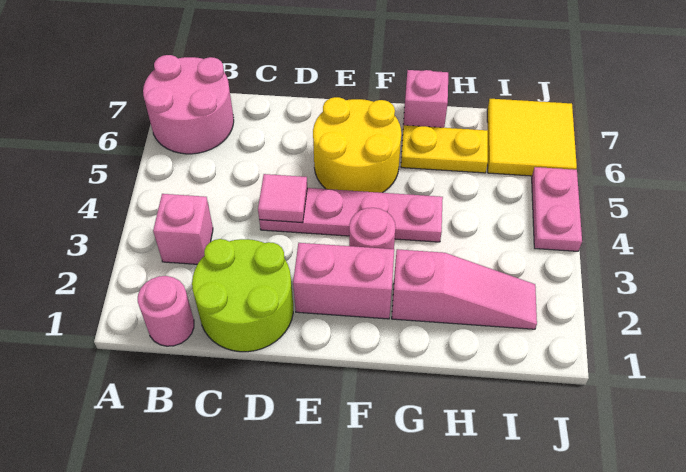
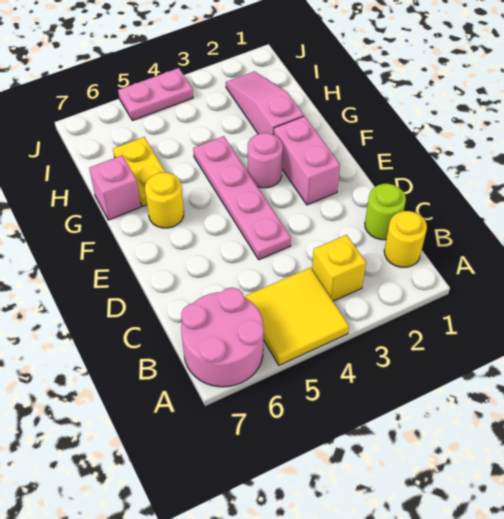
pink 1x1 round brick [138,276,194,346] -> yellow 1x1 round brick [384,211,427,267]
pink 1x1 brick [153,194,213,264] -> yellow 1x1 brick [312,235,366,301]
lime 2x2 round brick [192,239,293,352] -> lime 1x1 round brick [365,184,406,240]
pink 1x1 tile [258,174,307,223] -> none
yellow 2x2 round brick [313,97,401,193] -> yellow 1x1 round brick [145,173,184,228]
yellow 2x2 tile [487,99,577,176] -> yellow 2x2 tile moved to [244,268,349,365]

